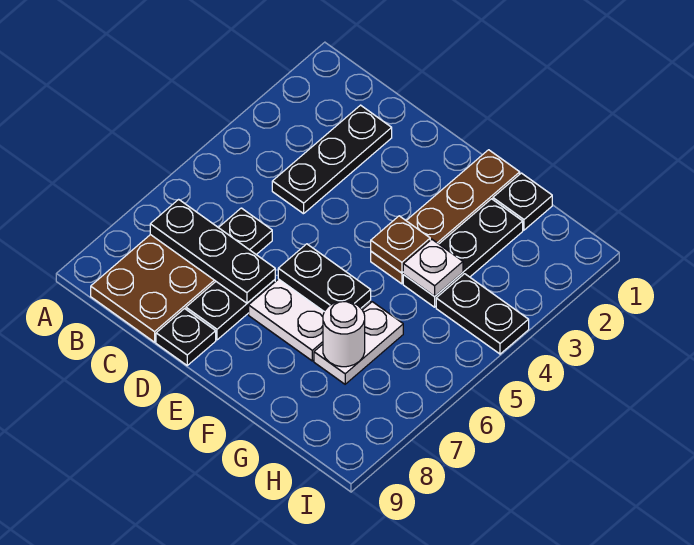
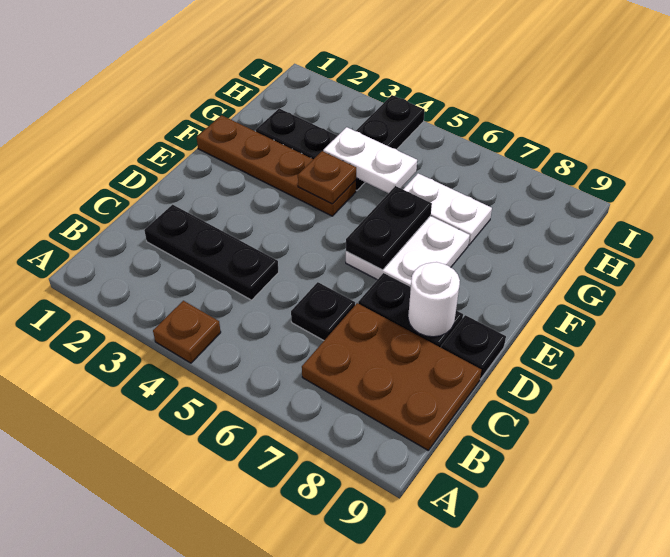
none -> brown 1x1 plate [153,301,221,363]
black 1x3 plate [150,199,275,303] -> none
black 1x1 plate [493,173,552,230] -> none
white 1x1 plate [403,239,463,296] -> white 1x2 plate [323,127,417,193]
white 1x1 round brick [323,301,365,367] -> white 1x1 round brick moved to [408,262,460,337]

